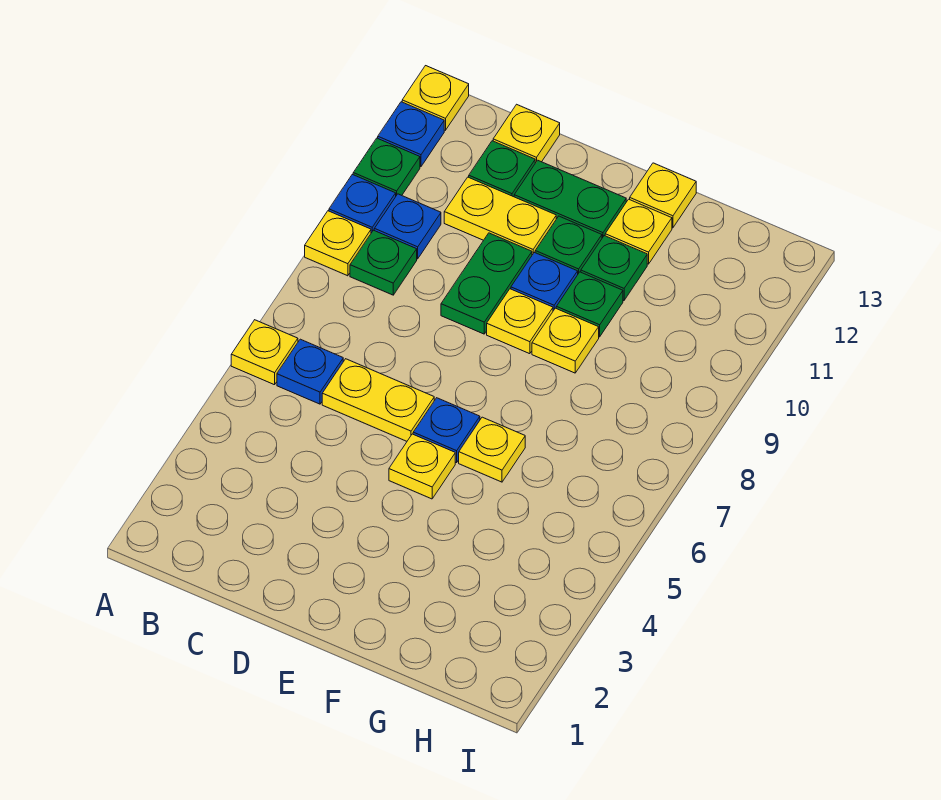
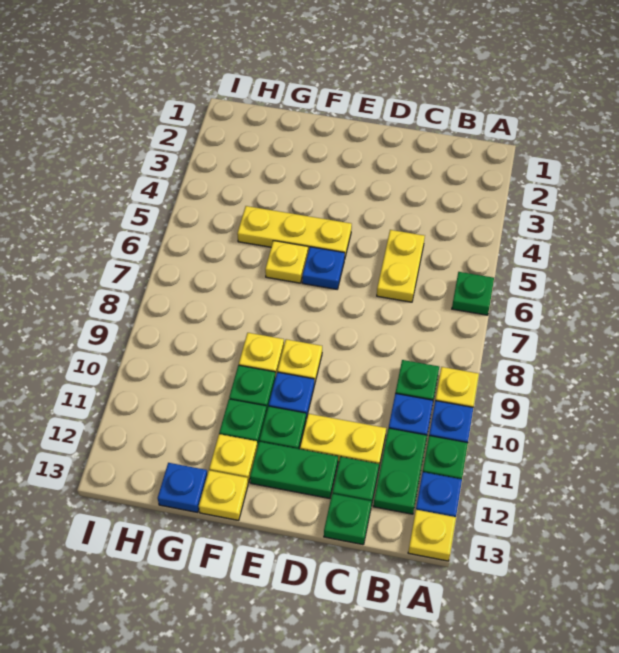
yellow 1x1 plate [231,320,298,385] -> green 1x1 plate [452,272,494,315]
blue 1x1 plate [277,339,343,404] -> blue 1x1 plate moved to [158,463,207,512]
yellow 1x2 plate [322,359,434,441] -> yellow 1x2 plate turned to [377,230,425,302]
yellow 1x1 plate [493,104,560,163] -> green 1x1 plate [324,494,372,545]
green 1x2 plate [441,233,532,334] -> green 1x2 plate moved to [373,428,427,514]
yellow 1x1 plate [389,434,455,499] -> yellow 1x3 plate [237,206,352,257]

